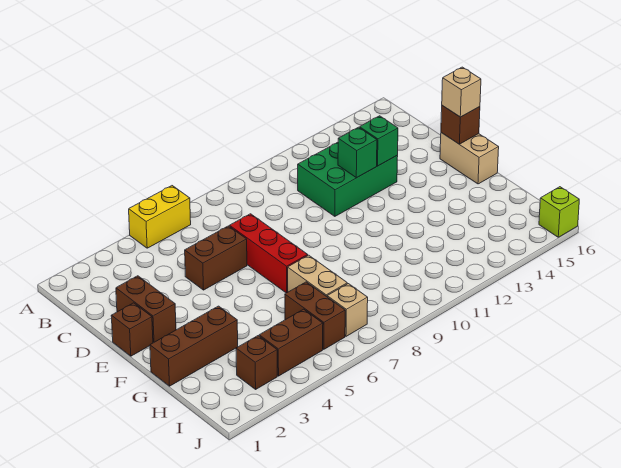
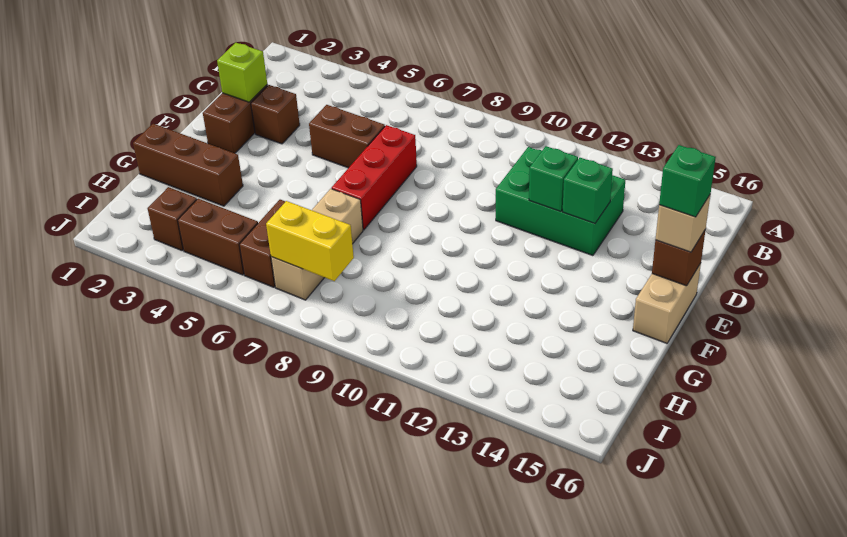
yellow 1x2 brick [129,186,191,248] -> yellow 1x2 brick moved to [266,201,354,281]
brown 1x1 brick [111,303,153,356] -> brown 1x1 brick moved to [251,85,300,144]
none -> green 1x1 brick [659,145,716,217]
lime 1x1 brick [539,187,579,237] -> lime 1x1 brick moved to [217,43,267,102]

